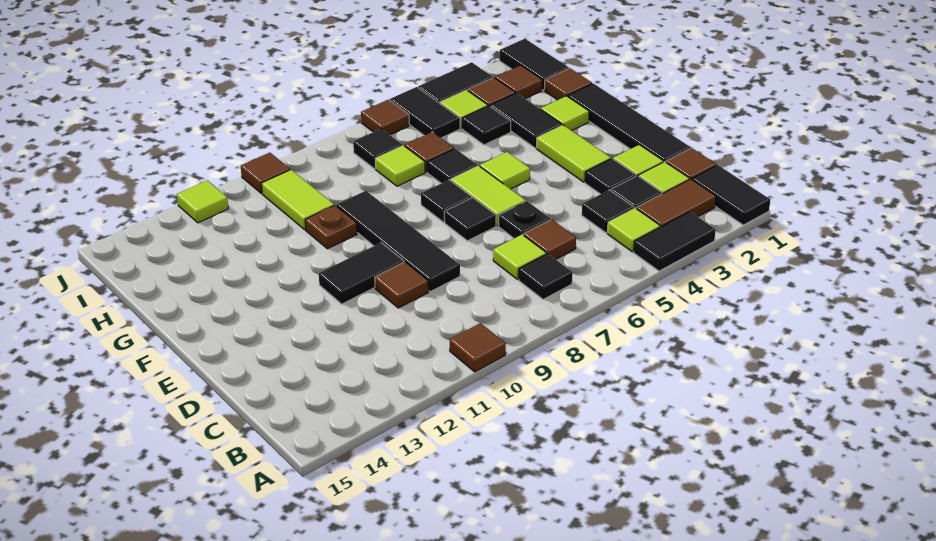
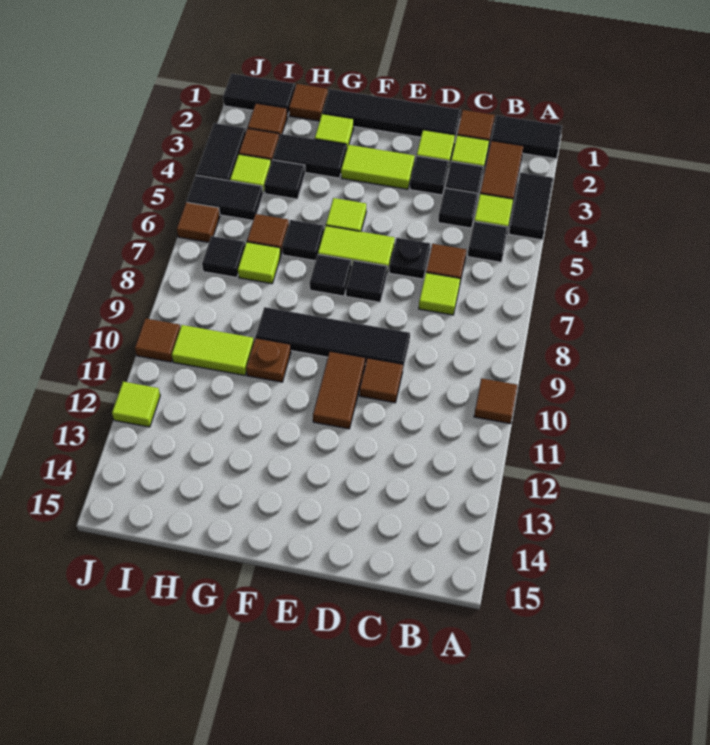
black 1x1 tile [519,254,573,299] -> black 1x1 tile moved to [468,221,508,262]
black 1x2 tile [319,243,404,304] -> brown 1x2 tile [313,351,365,429]

